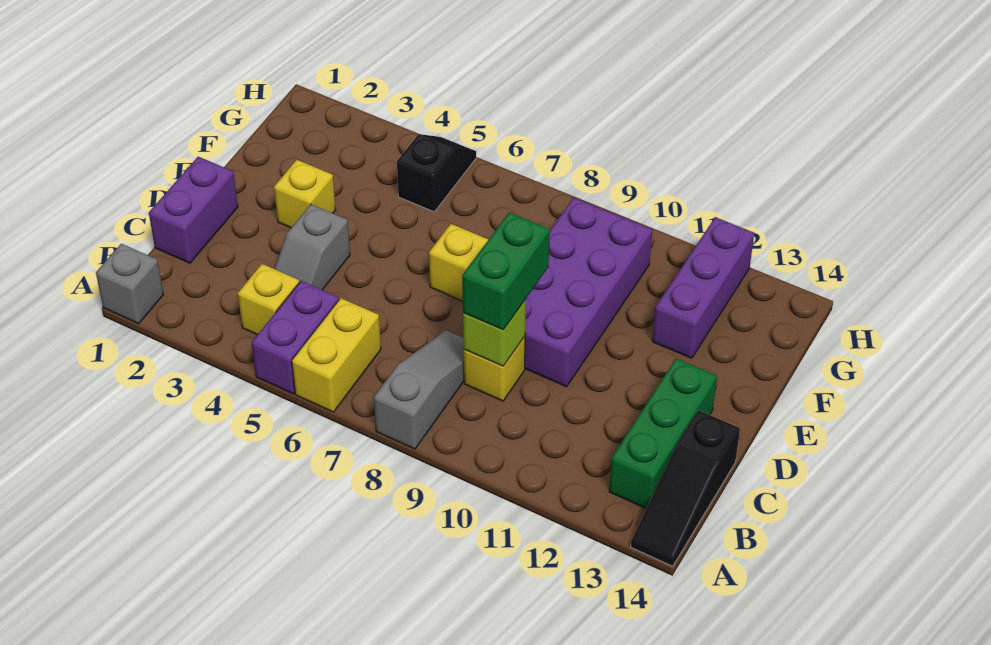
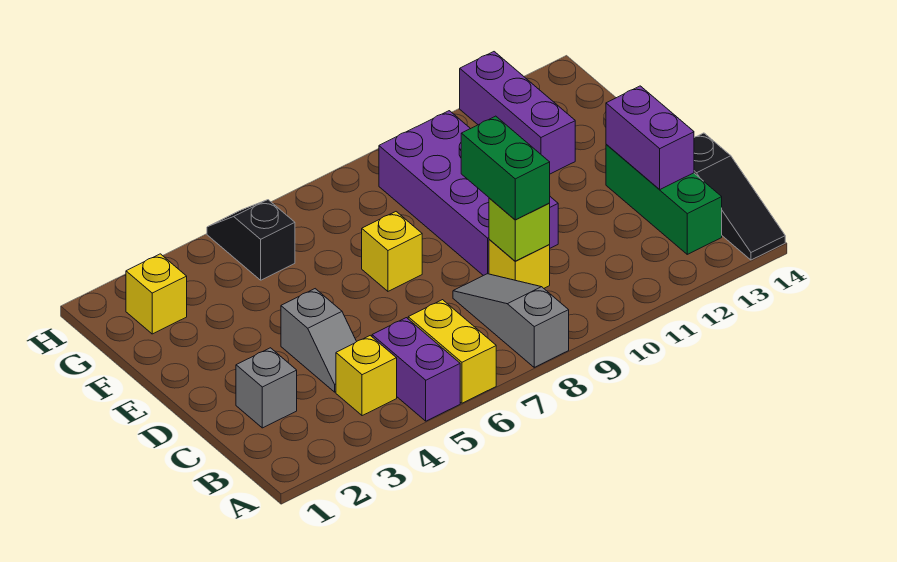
grey 1x1 brick [96,244,163,324] -> grey 1x1 brick moved to [236,348,297,428]
purple 1x2 brick [149,157,238,263] -> purple 1x2 brick moved to [606,86,694,190]
yellow 1x1 brick [274,160,336,228] -> yellow 1x1 brick moved to [126,254,187,334]

